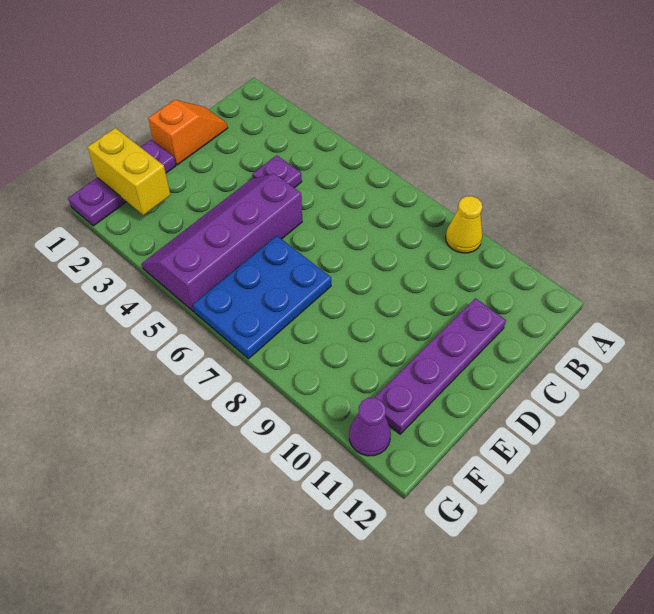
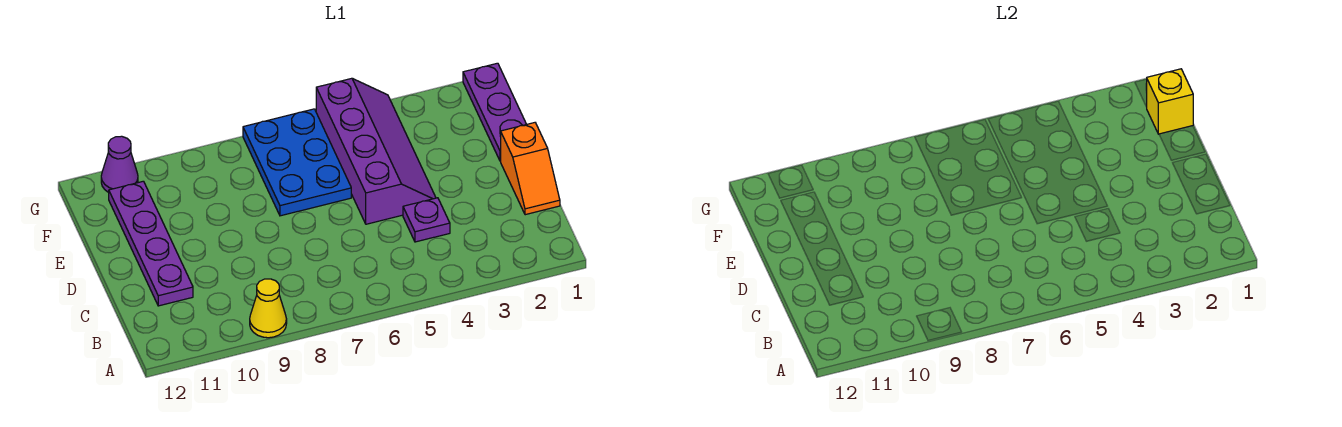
yellow 1x2 brick [87,128,170,215] -> yellow 1x1 brick [1147,69,1193,134]

